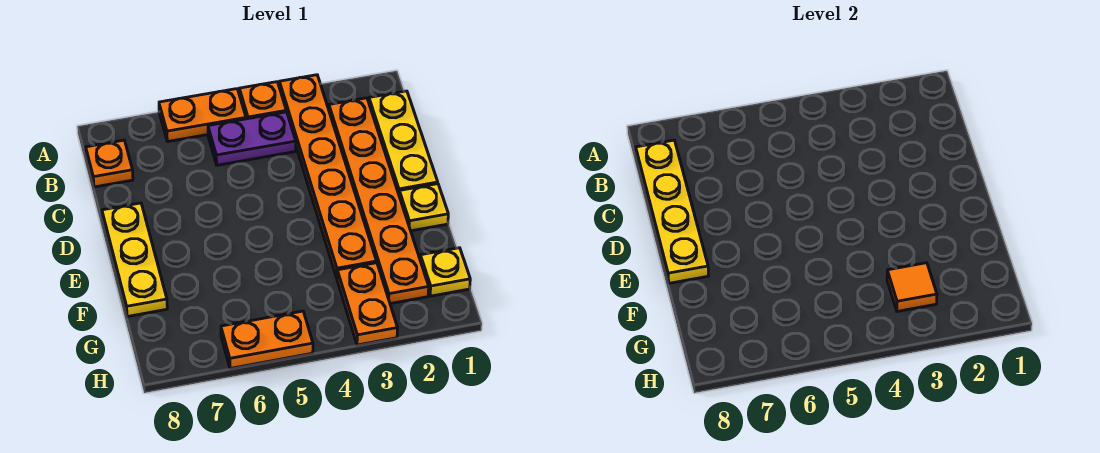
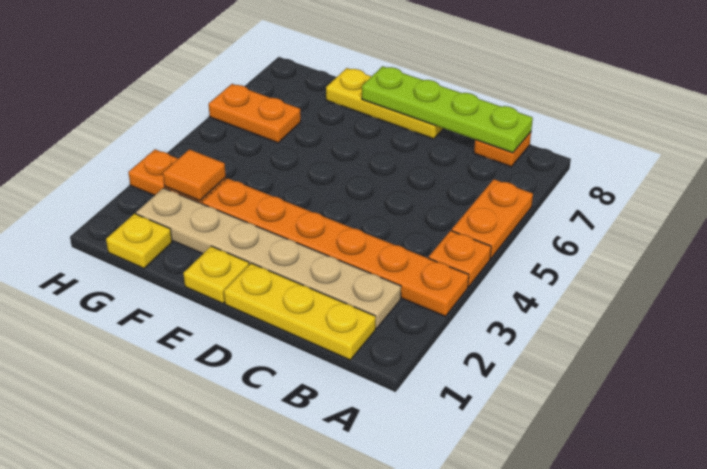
orange 1x6 plate [329,98,429,304] -> tan 1x6 plate [136,188,401,328]
purple 1x2 plate [208,112,296,165] -> none
yellow 1x4 plate [636,140,709,283] -> lime 1x4 plate [362,66,533,153]
orange 1x2 plate [221,311,313,368] -> orange 1x2 plate turned to [209,84,301,143]

